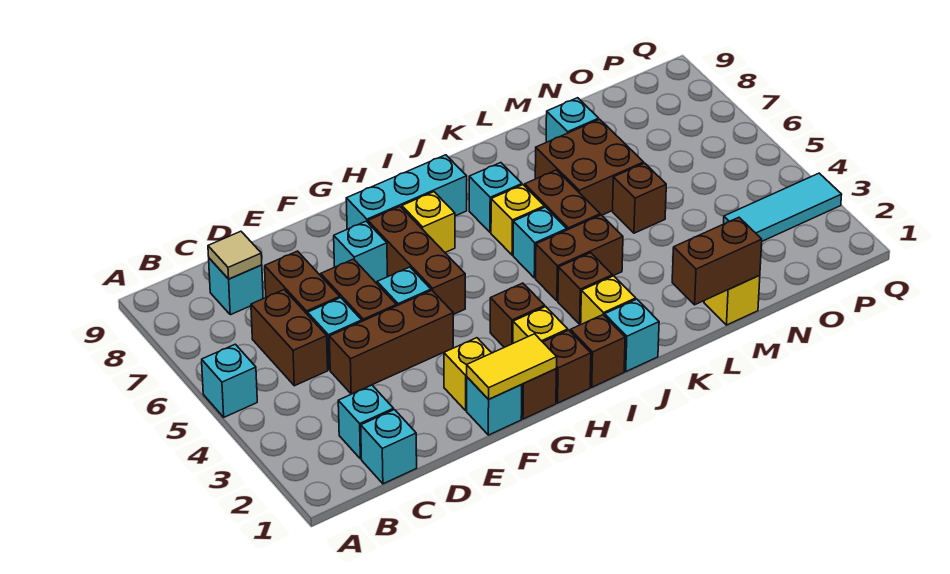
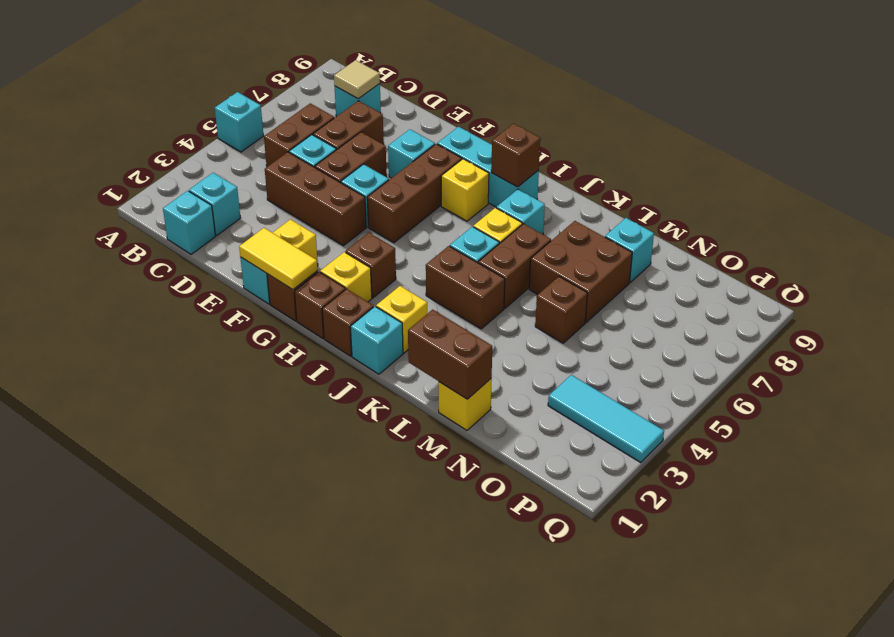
brown 1x1 brick [558,253,613,324] -> brown 1x1 brick moved to [491,123,540,187]

